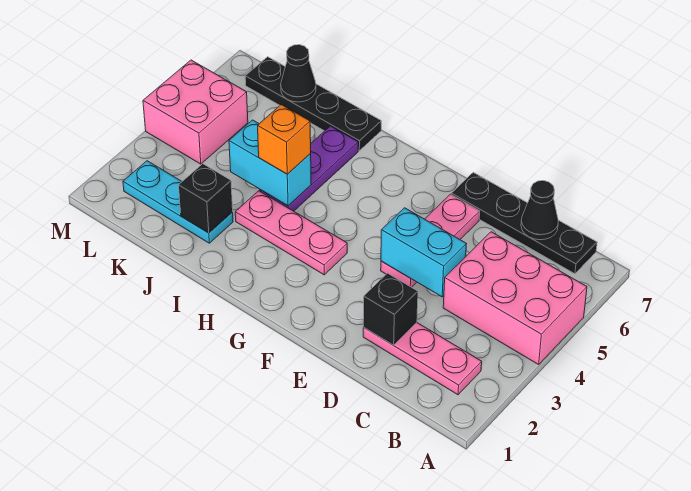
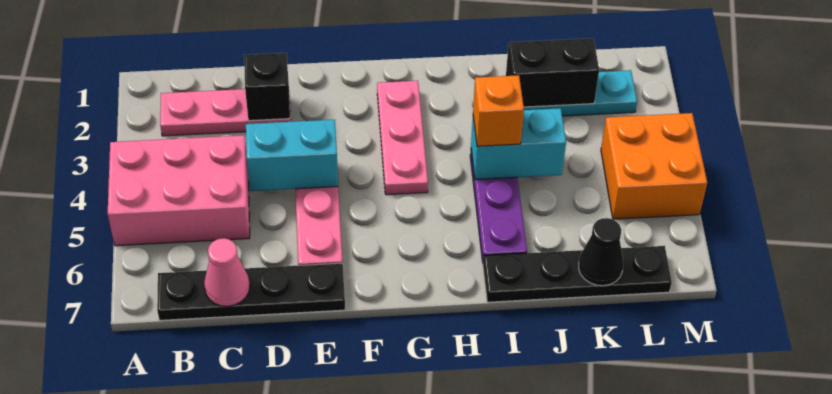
black 1x1 cone [521,181,558,240] -> pink 1x1 cone [204,238,250,306]
pink 1x3 plate [235,191,347,275] -> pink 1x3 plate turned to [377,81,428,195]
black 1x1 brick [179,164,233,233] -> black 1x2 brick [506,38,599,107]
pink 2x2 brick [143,60,248,164] -> orange 2x2 brick [601,113,707,219]

